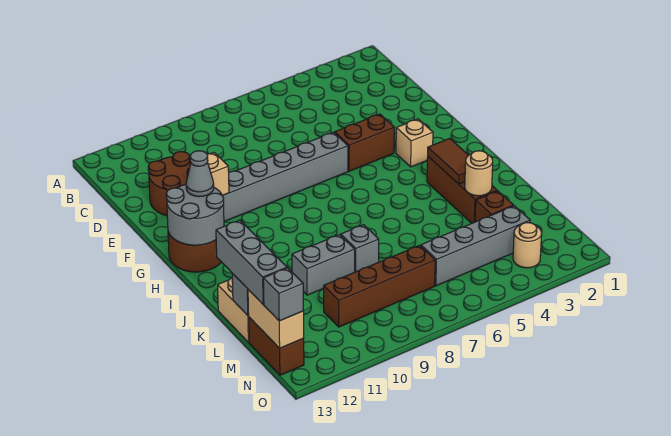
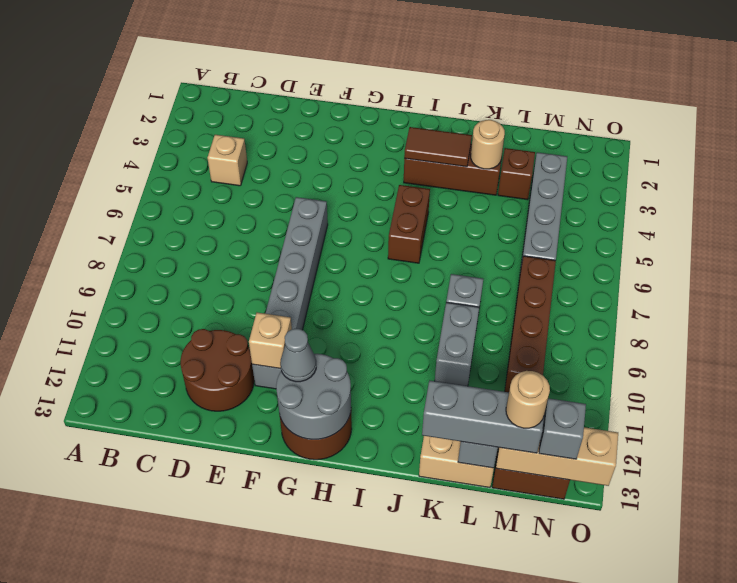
brown 1x2 brick [335,114,394,171] -> brown 1x2 brick moved to [388,185,430,263]
tan 1x1 brick [396,119,433,167] -> tan 1x1 brick moved to [208,135,247,186]
tan 1x2 brick [248,290,304,348] -> tan 1x3 brick [496,427,618,486]
tan 1x1 round brick [513,223,542,268] -> tan 1x1 round brick moved to [506,371,550,428]

